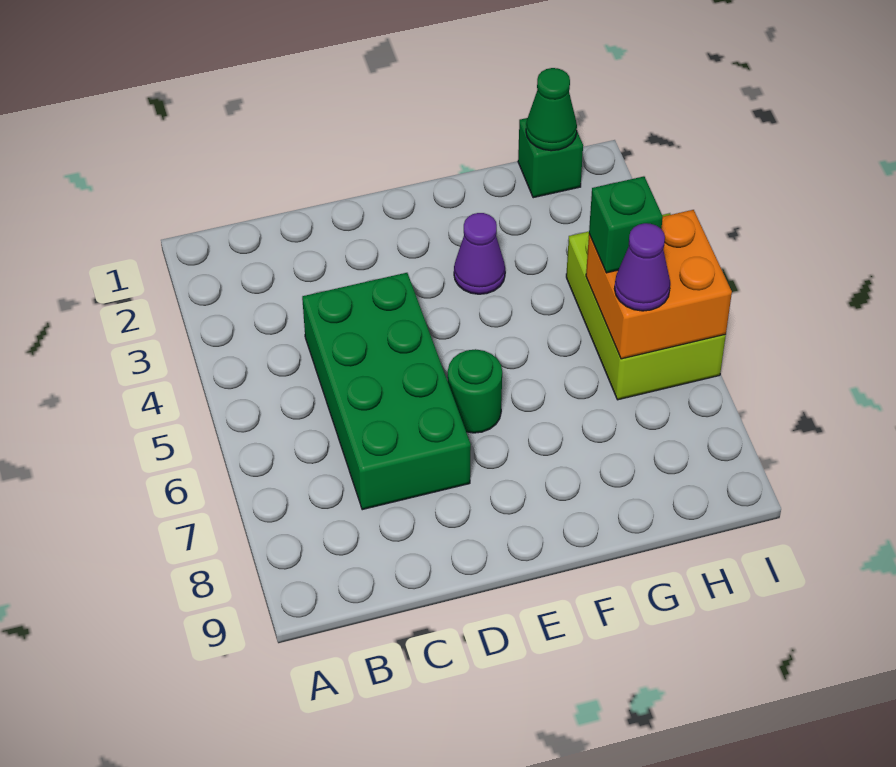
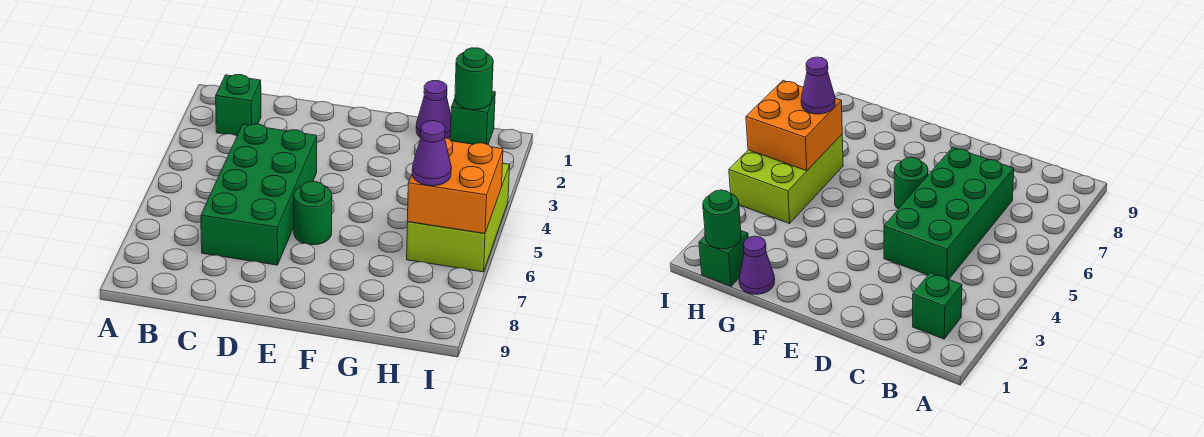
purple 1x1 cone [454,213,505,294] -> purple 1x1 cone moved to [416,81,451,139]
green 1x1 cone [526,68,577,151] -> green 1x1 round brick [455,48,493,110]
green 1x1 brick [589,176,663,273] -> green 1x1 brick moved to [216,75,261,136]

